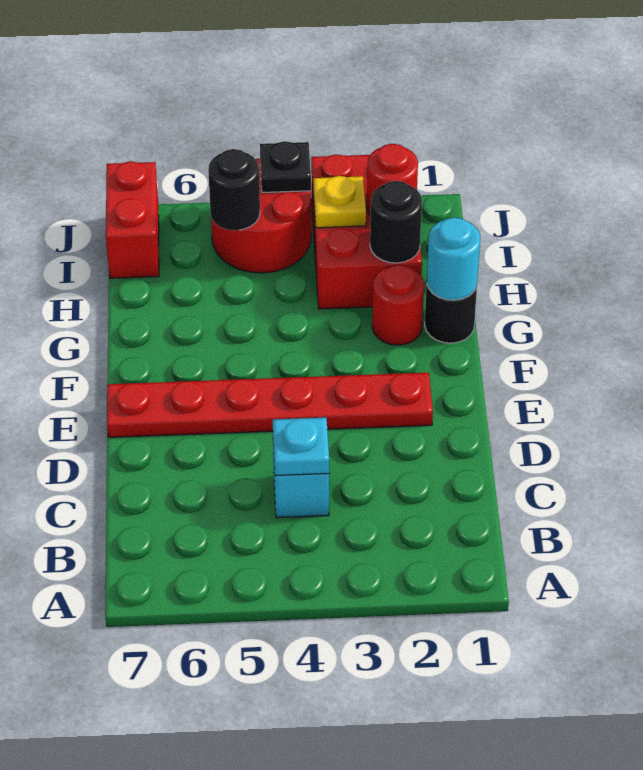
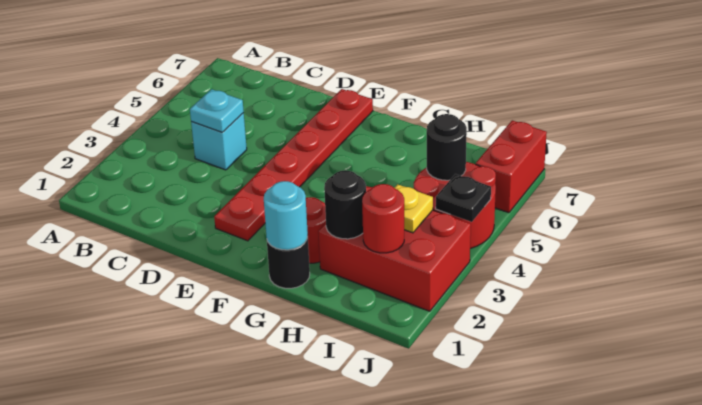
red 1x2 brick [106,161,159,278] -> red 1x2 brick turned to [476,120,547,213]

